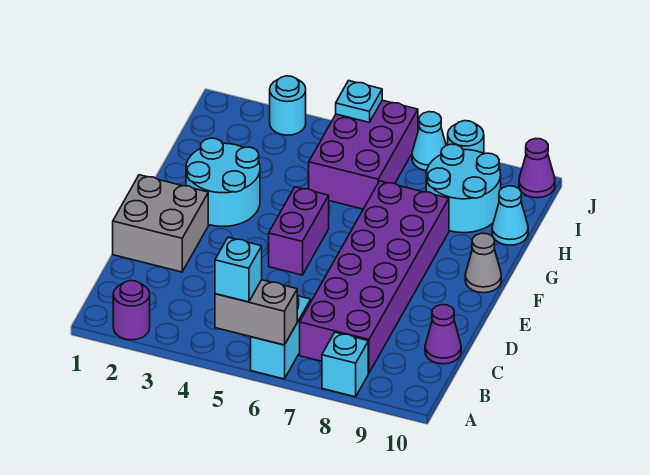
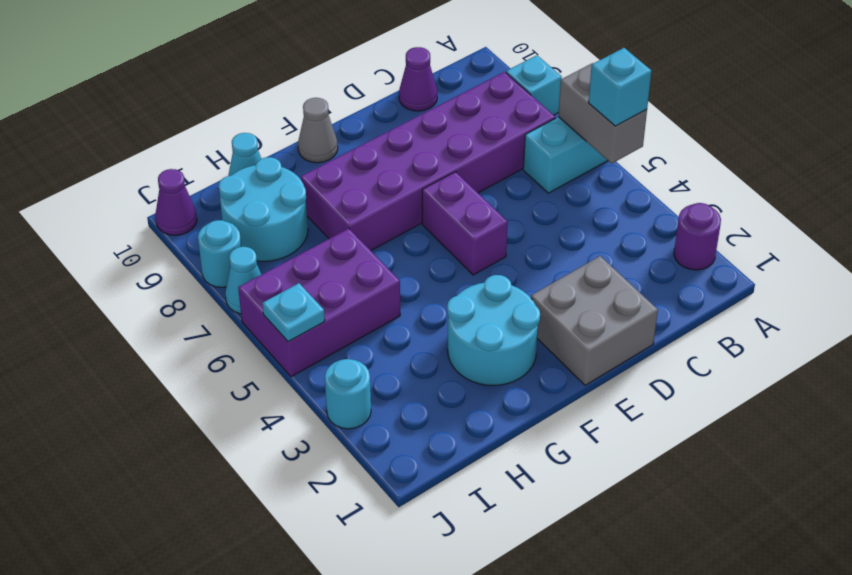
purple 1x2 brick [269,187,329,275] -> purple 1x2 brick turned to [422,172,508,275]

